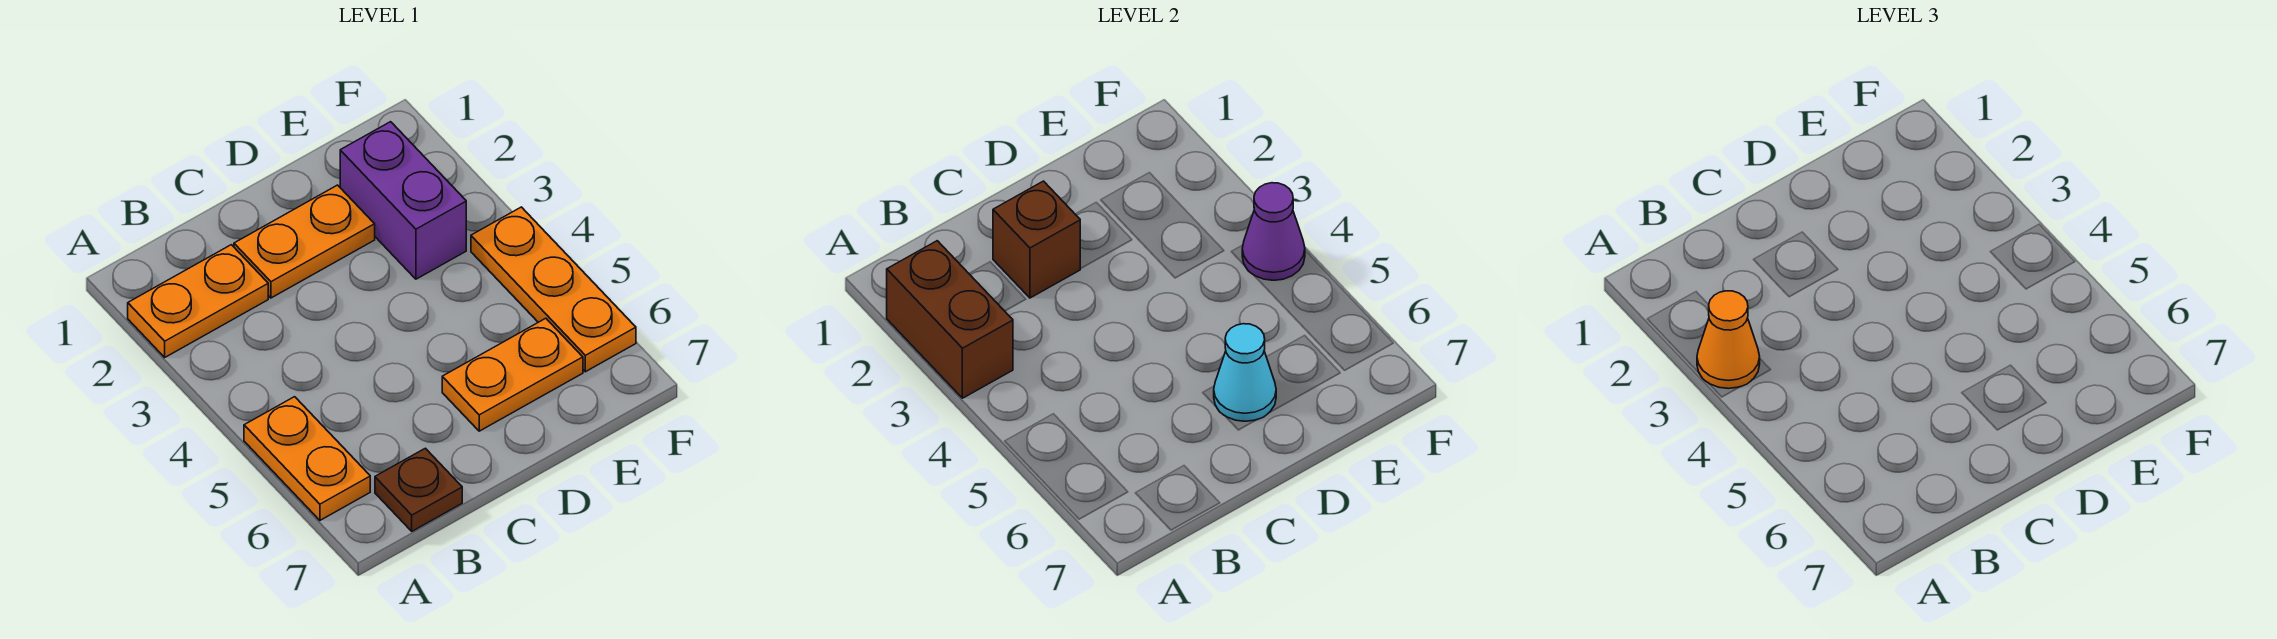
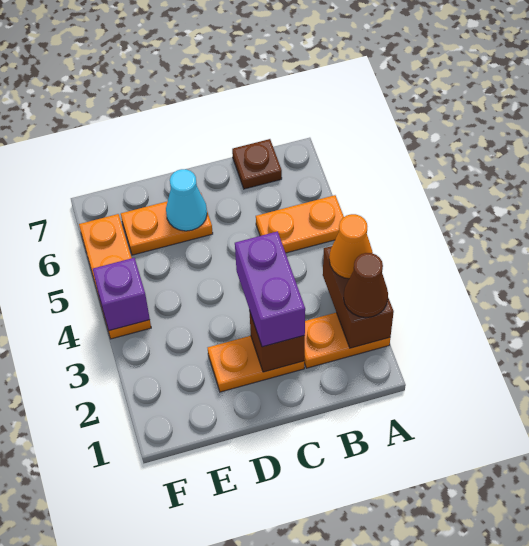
none -> brown 1x1 cone [344,253,388,318]
orange 1x2 plate [244,397,370,520] -> orange 1x2 plate turned to [256,195,344,253]
purple 1x2 brick [340,122,466,279] -> purple 1x2 brick moved to [235,231,305,347]
purple 1x1 cone [1242,183,1305,280] -> purple 1x1 brick [93,258,150,331]

